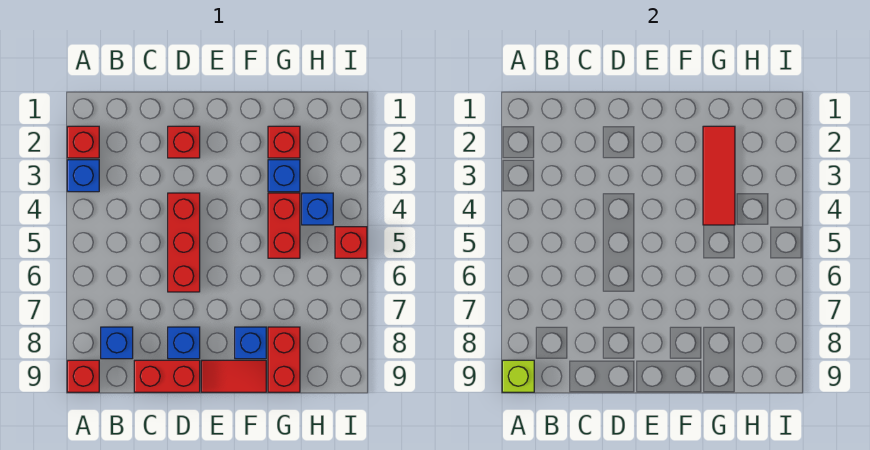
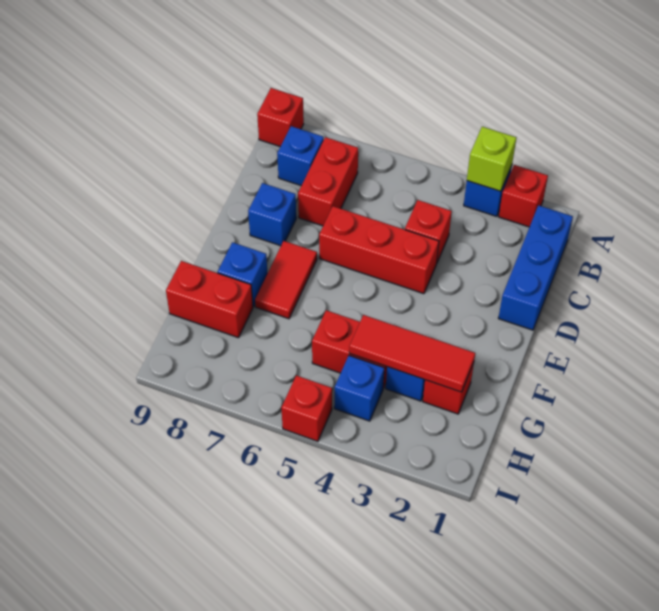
lime 1x1 brick [502,360,534,392] -> lime 1x1 brick moved to [467,127,517,191]
none -> blue 1x3 brick [498,205,573,330]
red 1x2 brick [134,360,200,392] -> red 1x2 brick moved to [298,137,358,226]
red 1x1 brick [168,126,200,158] -> red 1x1 brick moved to [405,200,452,262]
red 1x2 tile [201,360,266,392] -> red 1x2 tile moved to [255,241,317,319]

